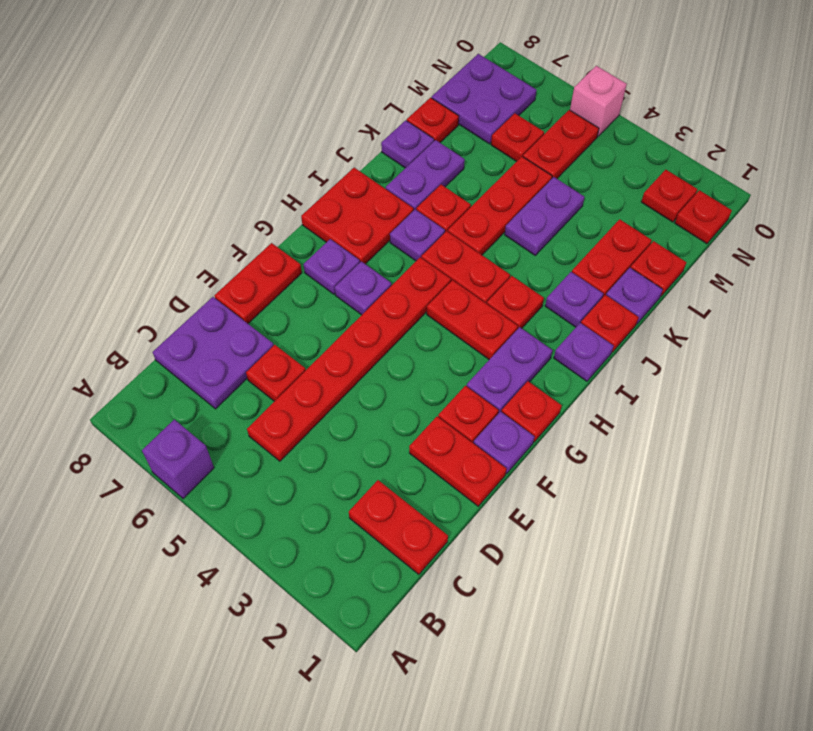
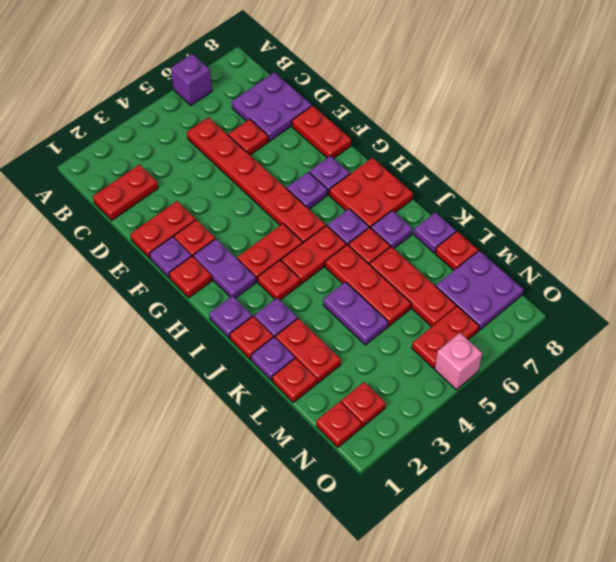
purple 1x2 plate [386,140,465,210] -> purple 1x1 plate [371,211,412,249]
red 1x2 plate [523,110,599,179] -> red 1x2 plate turned to [412,306,479,368]
red 1x1 plate [491,113,544,162] -> red 1x3 plate [370,247,456,327]

